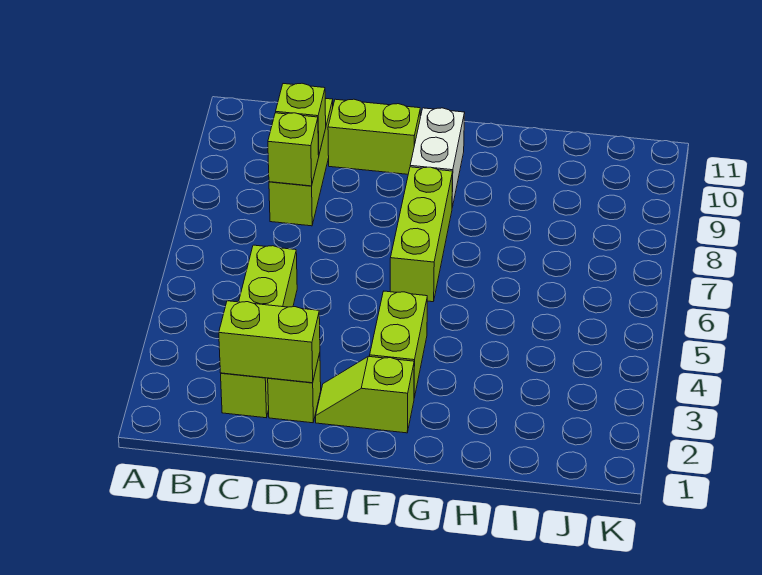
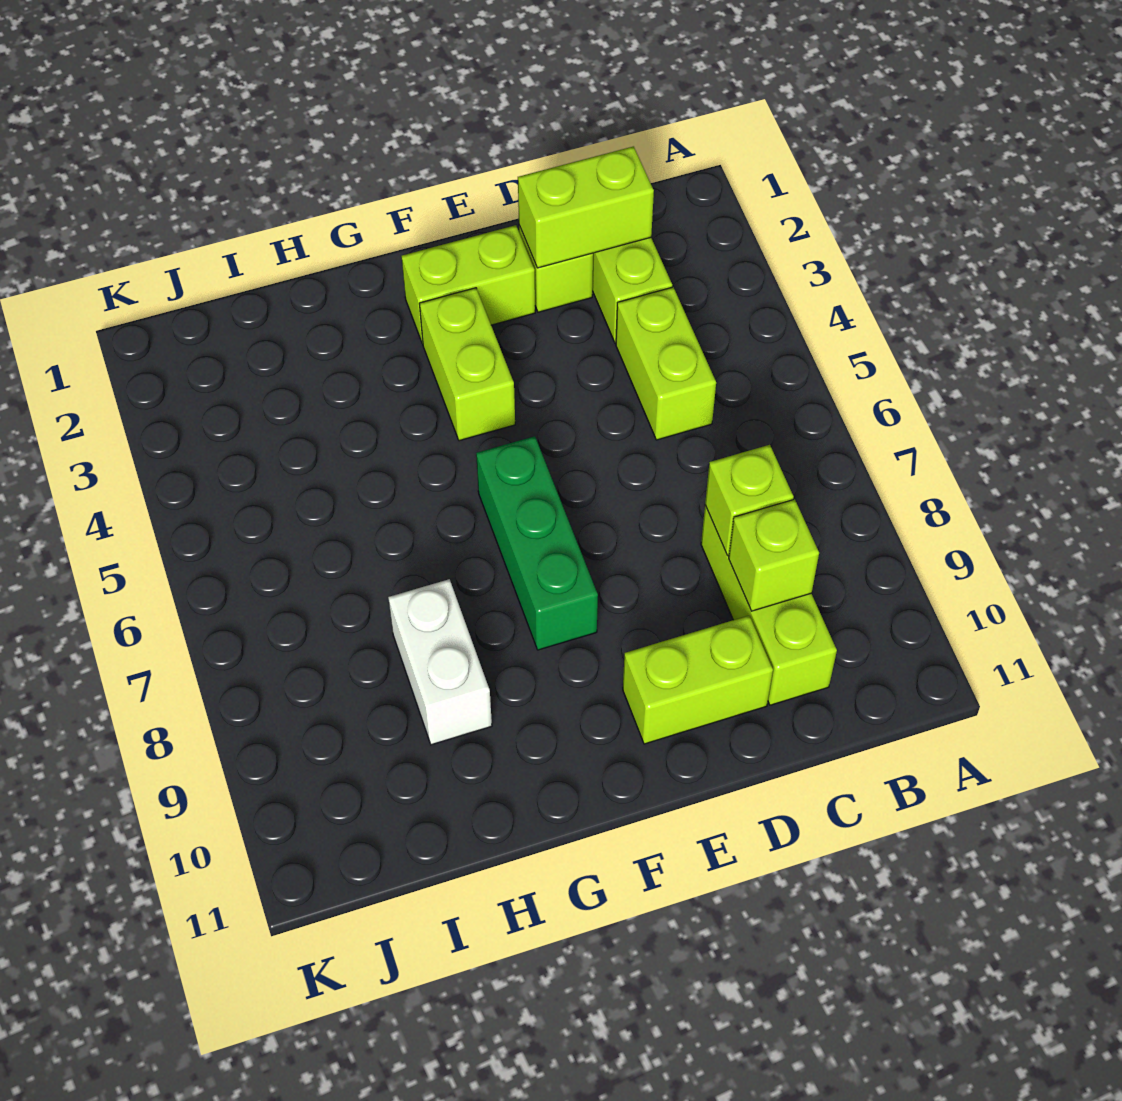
lime 1x2 slope [316,356,414,433] -> lime 1x2 brick [402,225,535,344]
lime 1x3 brick [390,167,453,302] -> green 1x3 brick [476,436,598,650]
white 1x2 brick [410,108,465,207] -> white 1x2 brick moved to [388,579,492,745]

